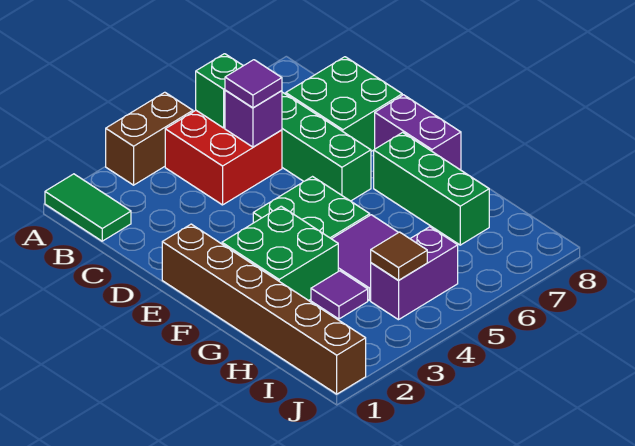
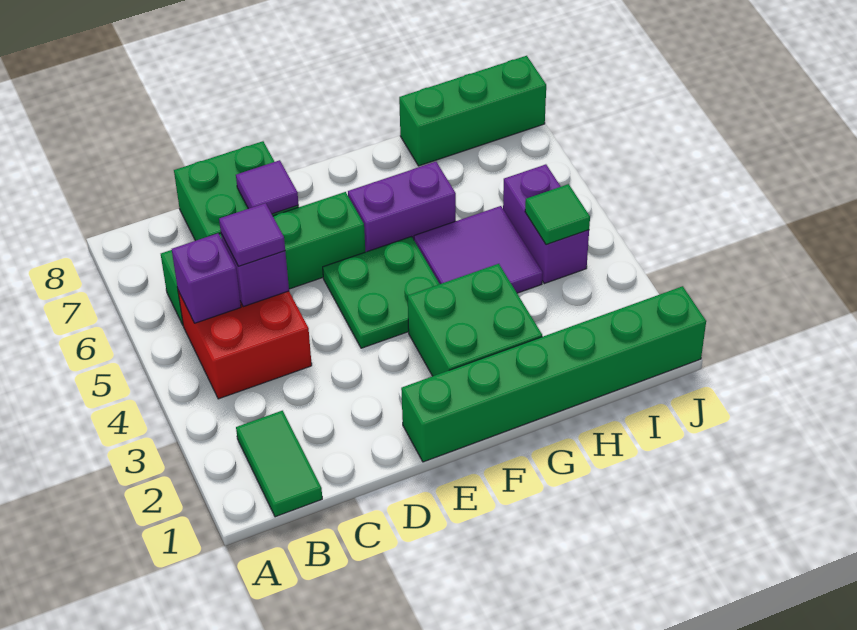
green 1x2 tile [45,174,131,241] -> green 1x2 tile turned to [236,411,322,517]
brown 1x2 brick [106,92,193,185] -> none
green 1x1 brick [196,54,243,128] -> purple 1x1 brick [172,233,241,323]
brown 1x6 brick [162,224,366,394] -> green 1x6 brick [401,286,706,462]
purple 1x2 brick [375,95,461,170] -> purple 1x2 brick moved to [348,162,456,252]
green 1x3 brick [374,132,489,245] -> green 1x3 brick moved to [399,56,546,166]
purple 1x1 tile [311,271,368,319] -> purple 1x1 tile moved to [236,160,299,214]
brown 1x1 tile [371,232,427,280] -> green 1x1 tile [525,184,590,245]

